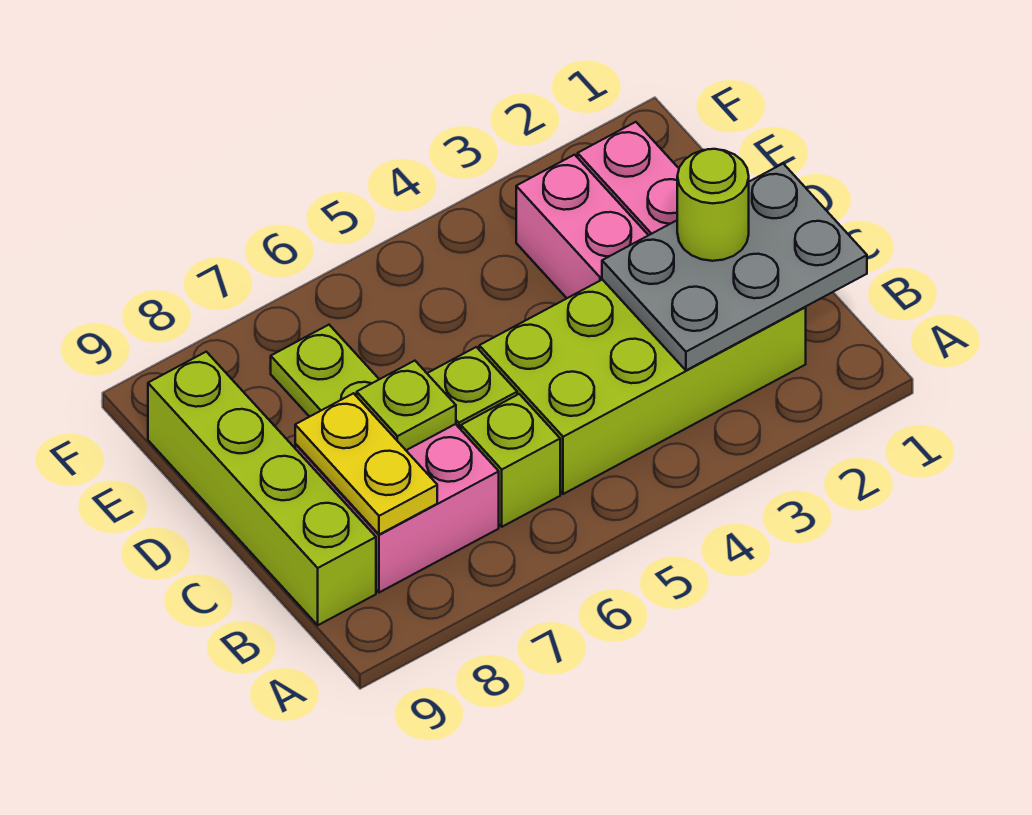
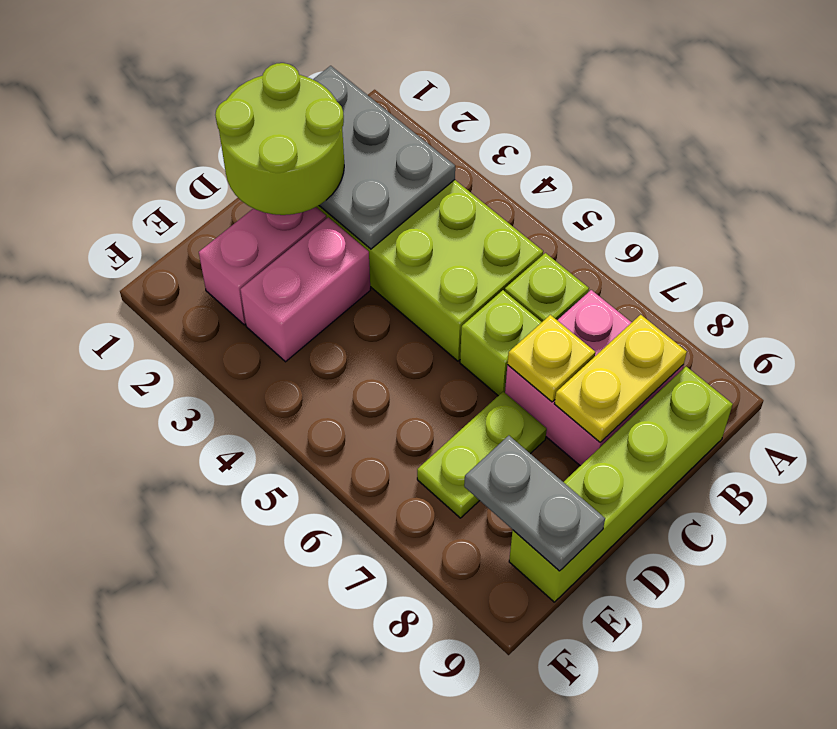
lime 1x1 round brick [677,149,749,261] -> lime 2x2 round brick [215,63,344,215]
lime 1x1 plate [357,361,456,450] -> yellow 1x1 plate [507,315,595,402]
none -> grey 1x2 plate [464,436,605,571]

